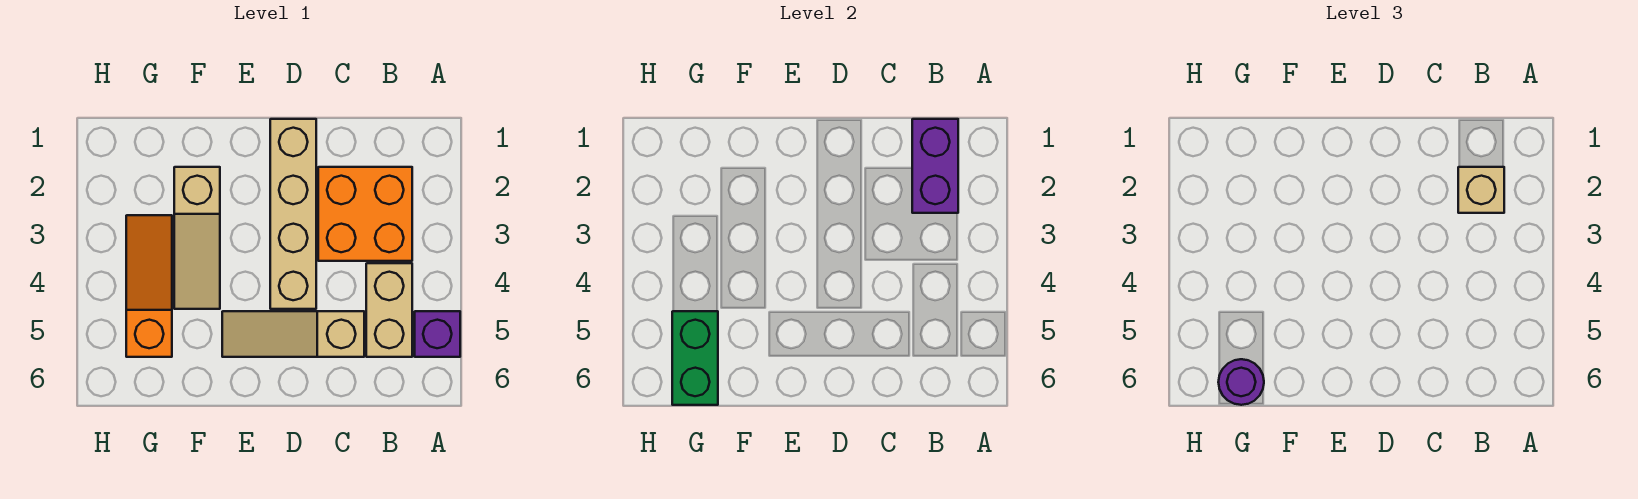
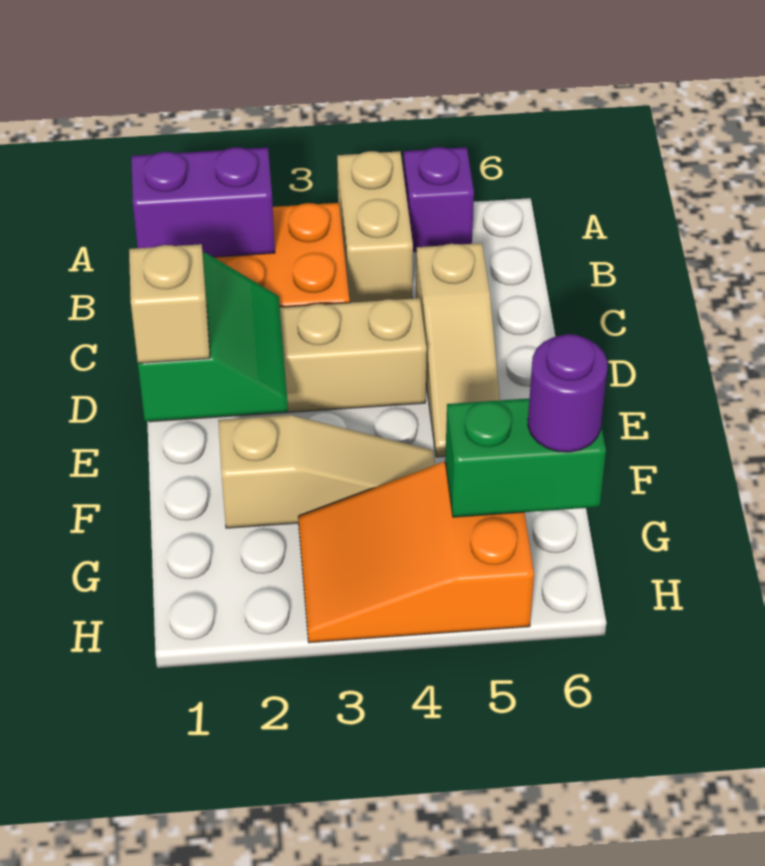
tan 1x1 brick [1458,167,1504,213] -> tan 1x1 brick moved to [129,244,210,363]
tan 1x2 brick [366,263,412,357] -> tan 1x2 brick turned to [337,151,413,303]
none -> green 2x2 slope [138,253,288,421]
orange 1x3 slope [126,215,172,357] -> orange 2x3 slope [298,462,534,643]

